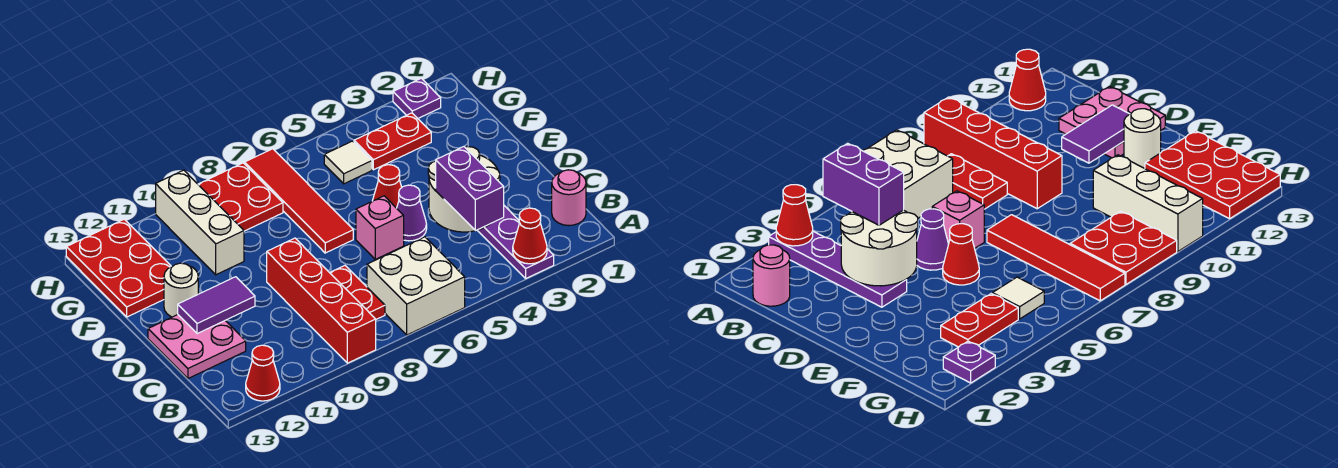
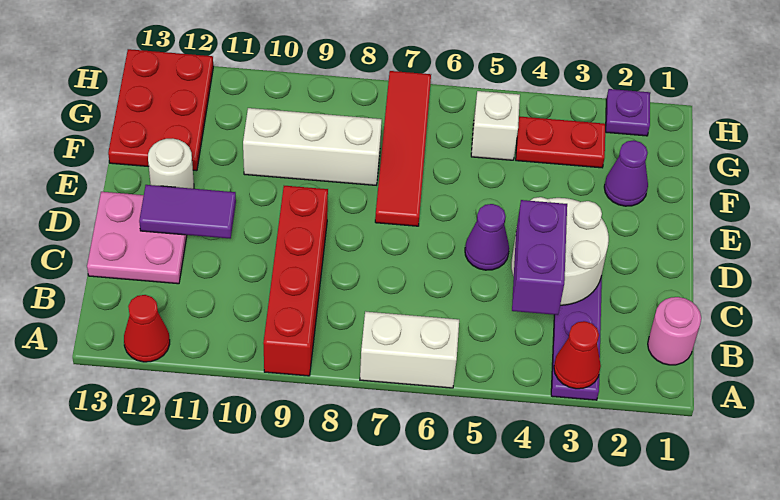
white 2x2 brick [367,237,465,335] -> white 1x2 brick [360,311,459,388]
red 1x2 plate [330,266,385,319] -> none
pink 1x1 brick [356,196,404,259] -> none
red 1x1 cone [373,165,402,208] -> none
none -> purple 1x1 cone [604,140,648,206]
white 1x3 brick [156,170,244,275] -> white 1x3 brick turned to [243,108,382,185]
white 1x1 tile [324,141,372,184] -> white 1x1 brick [471,91,520,160]
red 2x2 plate [198,163,283,231] -> none

